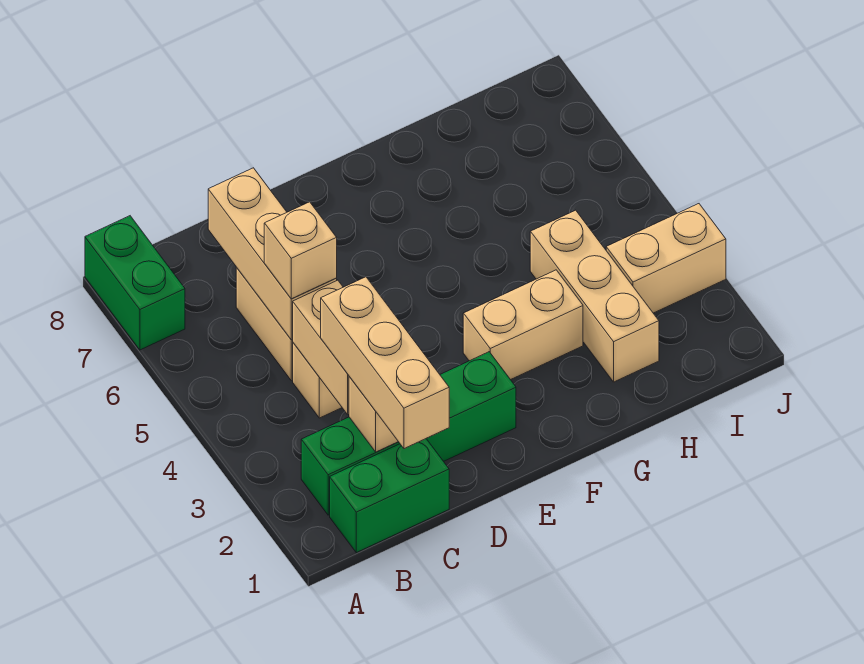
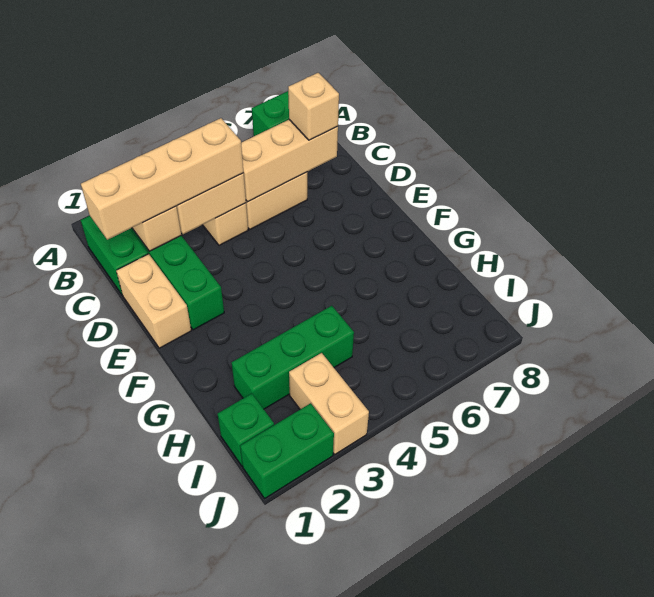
tan 1x3 brick [321,277,449,449] -> tan 1x4 brick [81,118,243,240]
tan 1x1 brick [264,202,337,299] -> tan 1x1 brick moved to [288,73,339,140]
tan 1x2 brick [463,270,583,380] -> tan 1x2 brick moved to [116,254,191,348]
tan 1x3 brick [530,210,659,382] -> green 1x3 brick [232,306,354,409]
none -> green 1x1 brick [218,394,274,466]
none -> green 1x2 brick [240,403,334,498]

